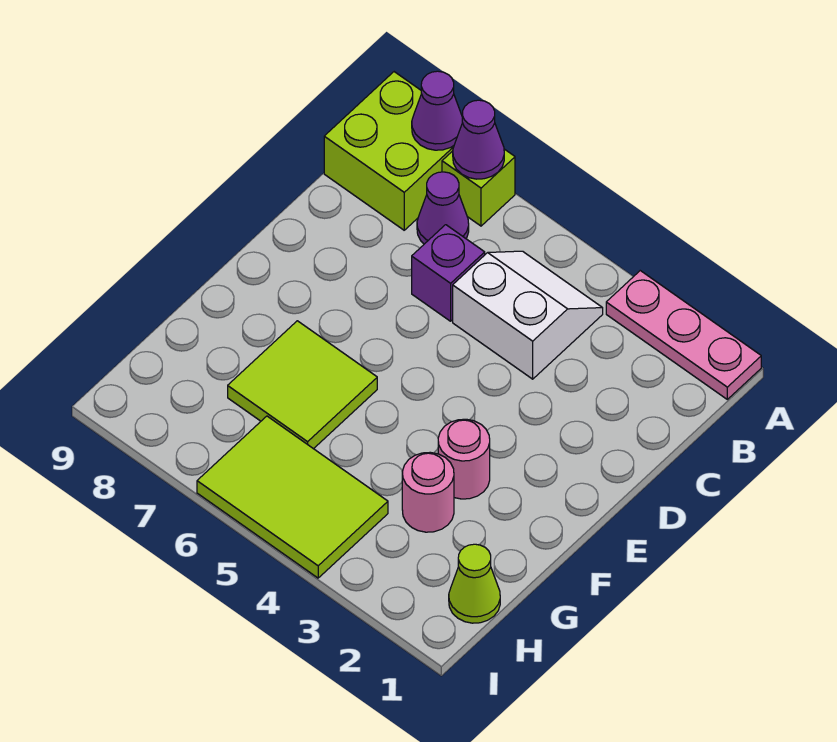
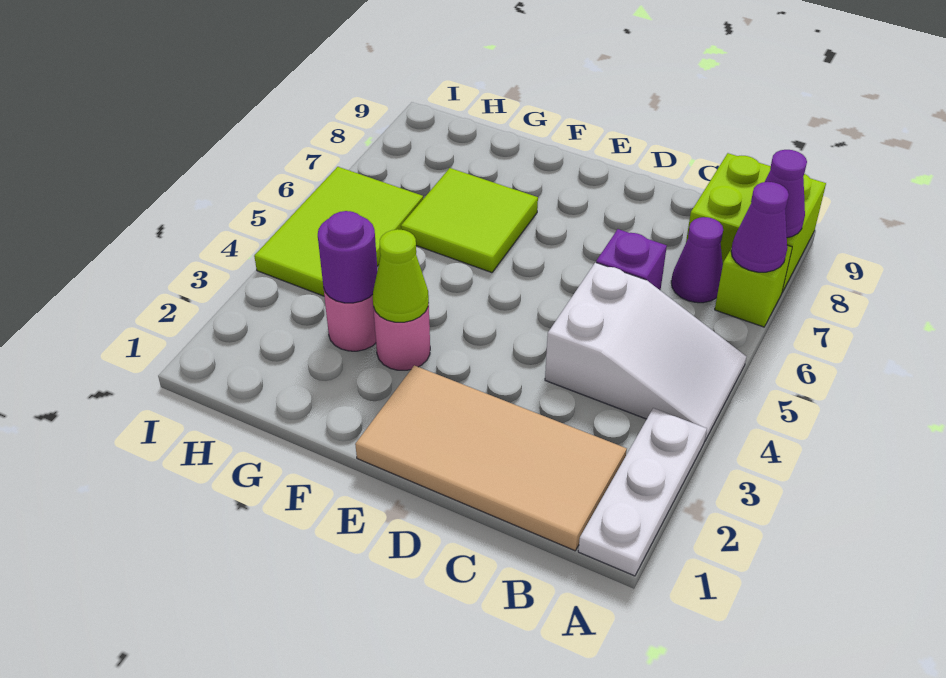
pink 1x3 plate [606,271,761,399] -> white 1x3 plate [578,408,707,576]
none -> tan 2x4 tile [355,365,627,551]
white 2x2 slope [453,251,603,379] -> white 2x3 slope [545,262,746,440]
none -> purple 1x1 round brick [318,211,377,303]
lime 1x1 cone [449,544,500,623] -> lime 1x1 cone moved to [373,229,429,322]

